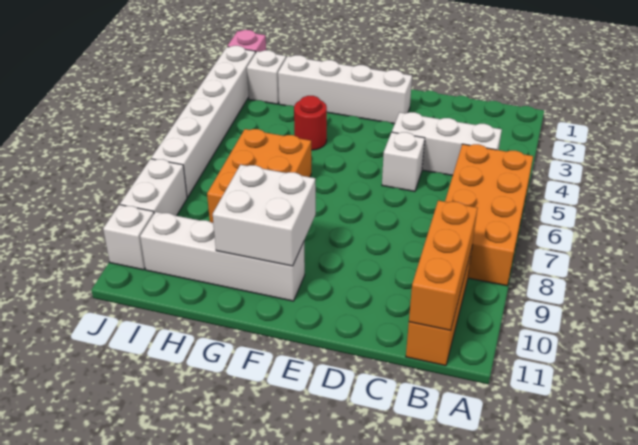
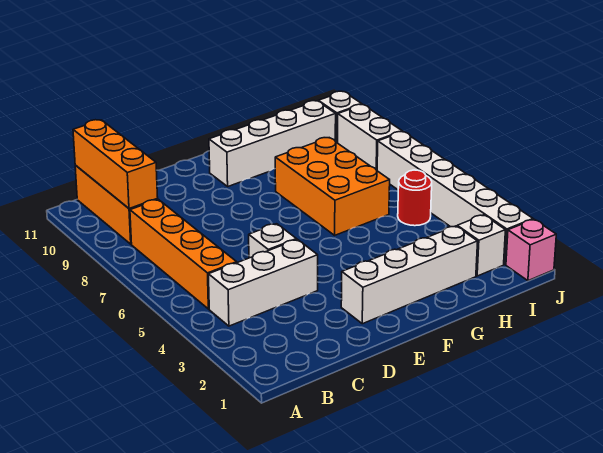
orange 2x4 brick [445,144,533,286] -> orange 1x4 brick [130,200,237,309]
white 2x2 brick [213,165,316,266] -> none
red 1x1 round brick [294,96,327,150] -> red 1x1 round brick moved to [398,170,432,226]

